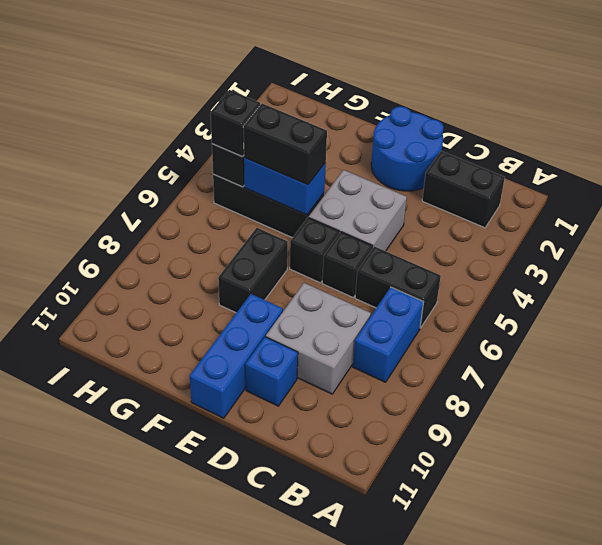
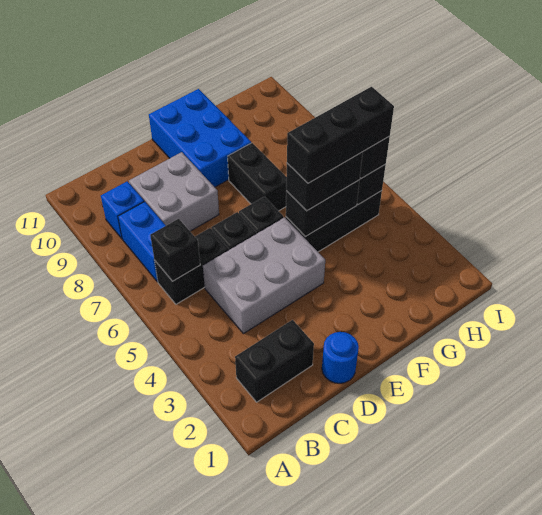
none -> black 1x1 brick [150,219,200,281]
blue 2x2 round brick [371,107,444,191] -> blue 1x1 round brick [322,332,359,383]
grey 2x2 brick [309,170,407,251] -> grey 2x3 brick [203,217,325,334]
blue 1x1 brick [245,337,298,406] -> blue 1x1 brick moved to [101,181,144,239]
blue 1x3 brick [190,294,283,418] -> blue 2x3 brick [149,89,251,187]
blue 1x2 brick [244,158,326,215] -> black 1x2 brick [286,180,360,237]
none -> black 1x3 brick [287,87,394,183]

